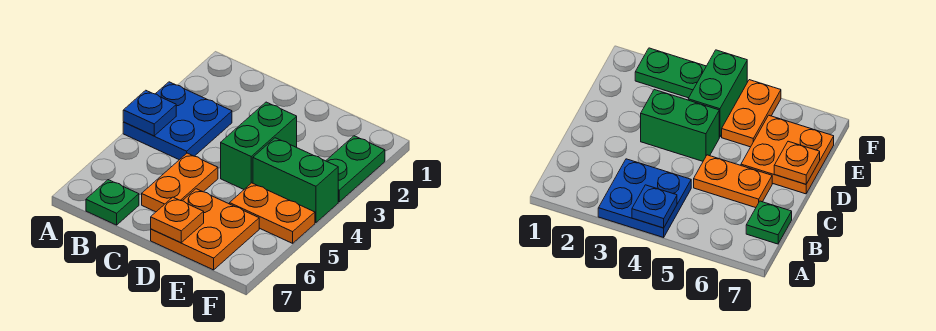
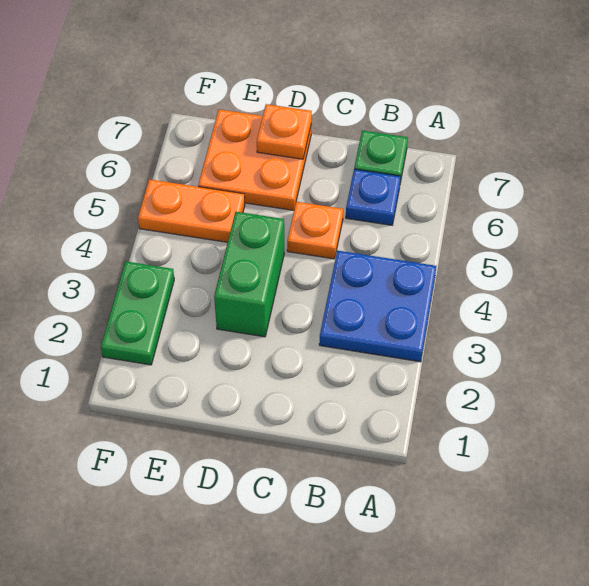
blue 1x1 plate [123,90,176,136] -> blue 1x1 plate moved to [346,169,401,225]
orange 1x2 plate [142,153,218,212] -> orange 1x1 plate [287,202,343,259]
green 1x2 brick [253,138,338,223] -> none

